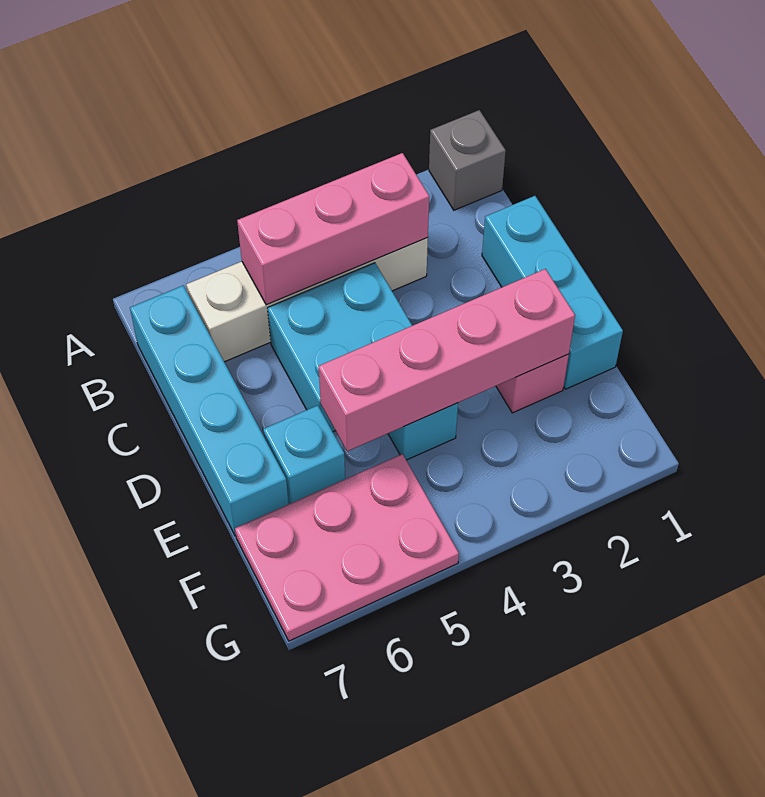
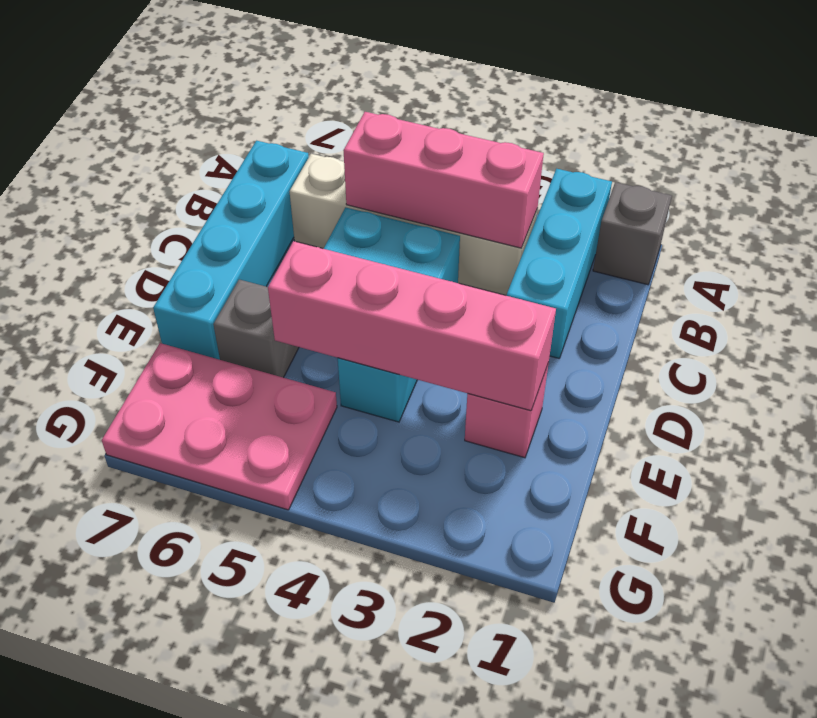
cyan 1x3 brick [482,196,623,389] -> cyan 1x3 brick moved to [506,169,612,358]
cyan 1x1 brick [263,405,345,504] -> grey 1x1 brick [213,279,299,378]

